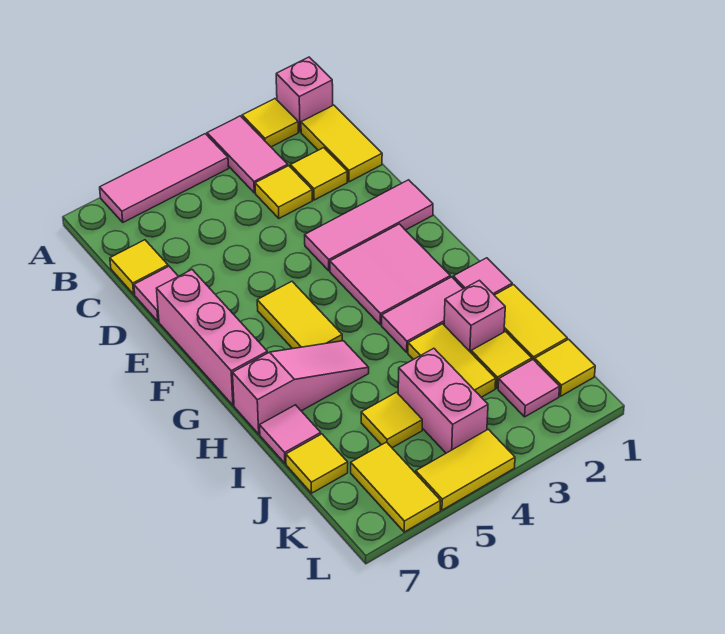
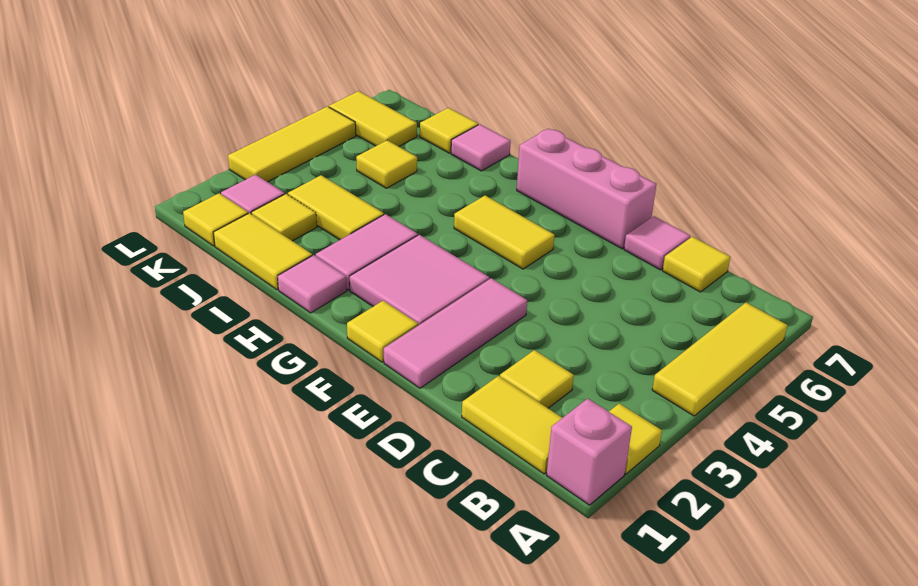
pink 1x2 tile [207,116,288,193] -> none
pink 1x3 tile [100,134,229,222] -> yellow 1x3 tile [652,303,787,416]
yellow 1x1 tile [255,166,312,218] -> yellow 1x1 tile moved to [347,301,418,362]
pink 1x3 slope [233,341,369,434] -> none
pink 1x1 brick [444,280,505,352] -> none
pink 1x2 brick [398,348,488,453] -> none
yellow 1x2 tile [416,429,515,510] -> yellow 1x3 tile [228,106,356,182]

